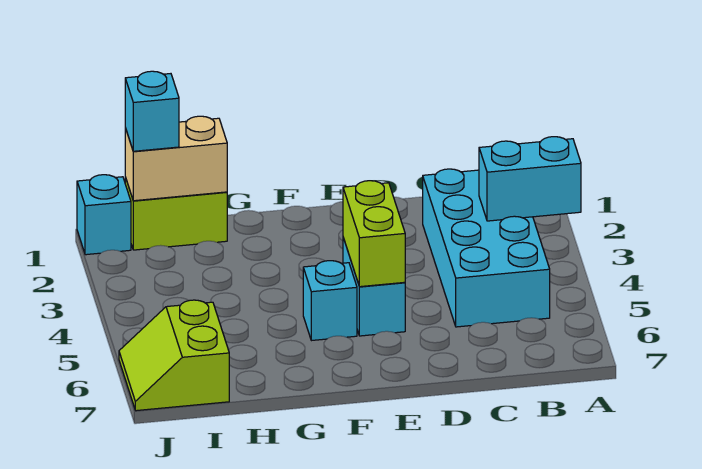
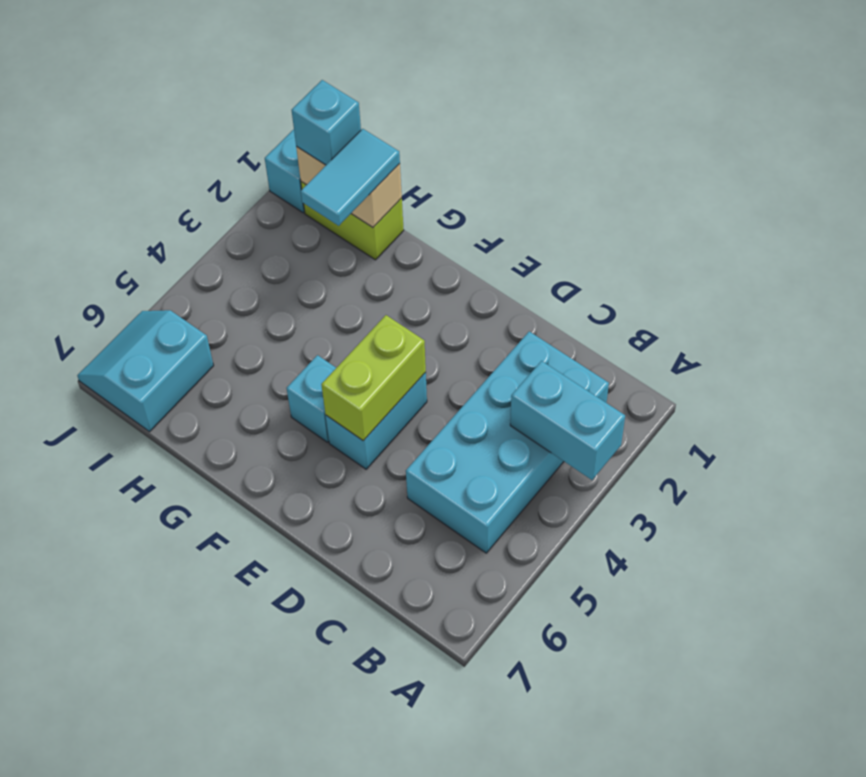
none -> cyan 1x2 tile [301,129,400,226]
lime 2x2 slope [119,300,229,411] -> cyan 2x2 slope [77,310,214,432]

